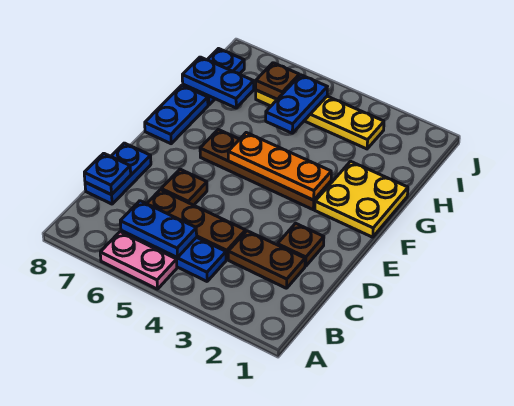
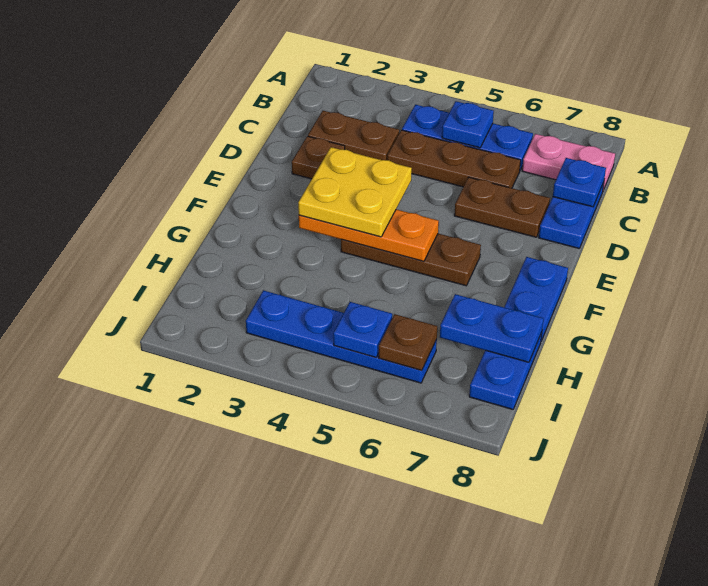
pink 1x2 plate [100,232,177,289] -> pink 1x2 plate moved to [522,134,615,190]
blue 1x2 plate [120,201,197,257] -> blue 1x1 plate [442,101,494,148]
brown 1x1 plate [161,169,207,205] -> brown 1x2 plate [454,177,550,237]
yellow 2x2 plate [315,161,408,237] -> yellow 2x2 plate moved to [298,147,412,237]
brown 1x4 plate [200,130,331,210] -> brown 1x3 plate [341,234,481,286]
blue 1x2 plate [266,75,327,133] -> blue 1x1 plate [333,302,392,357]
yellow 1x4 plate [256,90,384,149] -> blue 1x4 plate [246,290,437,383]

